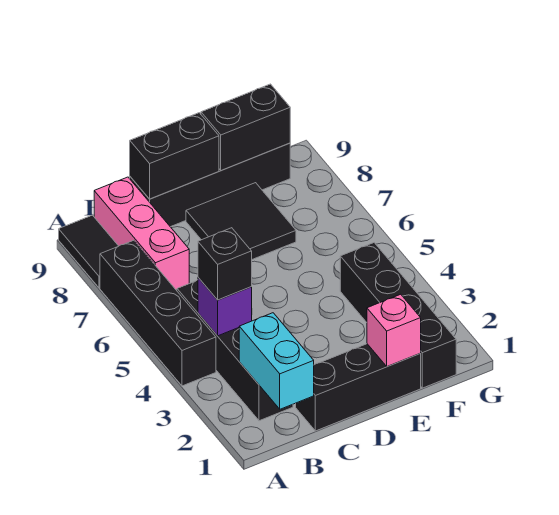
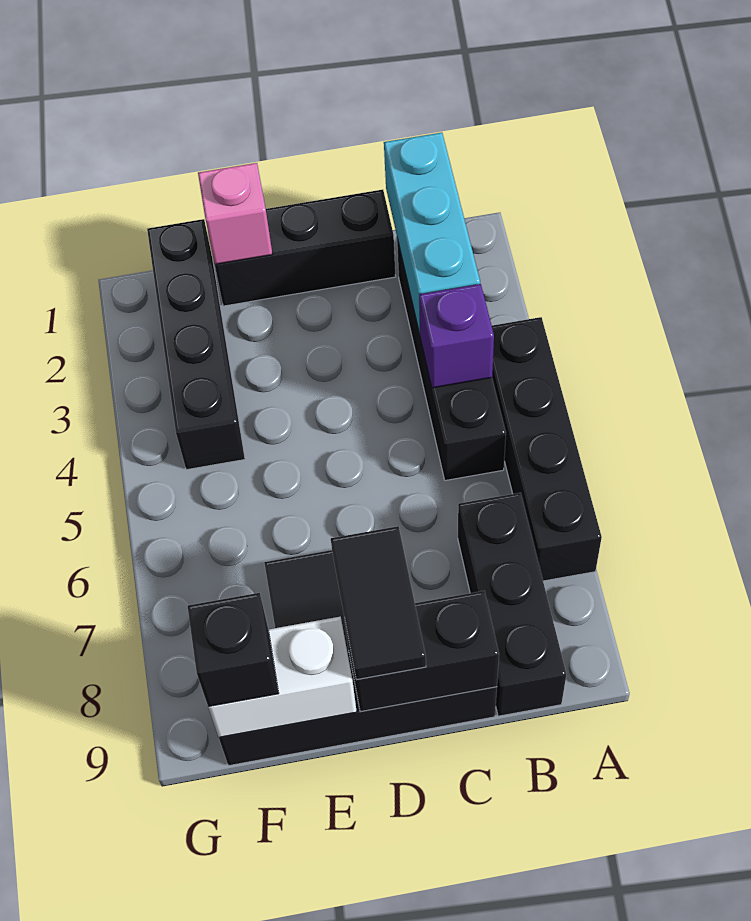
black 1x2 tile [59,215,118,288] -> black 1x2 tile moved to [331,526,426,680]
cyan 1x2 brick [239,313,314,409] -> cyan 1x3 brick [384,133,480,334]
black 1x1 brick [198,228,252,300] -> black 1x1 brick moved to [188,593,279,707]
pink 1x3 brick [94,177,189,290] -> black 1x3 brick [458,493,566,716]
black 1x2 brick [201,84,290,171] -> white 1x2 brick [208,617,357,737]

